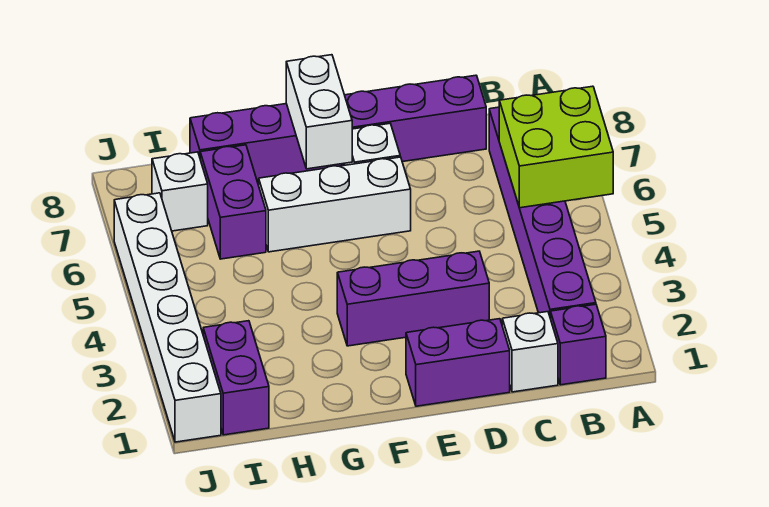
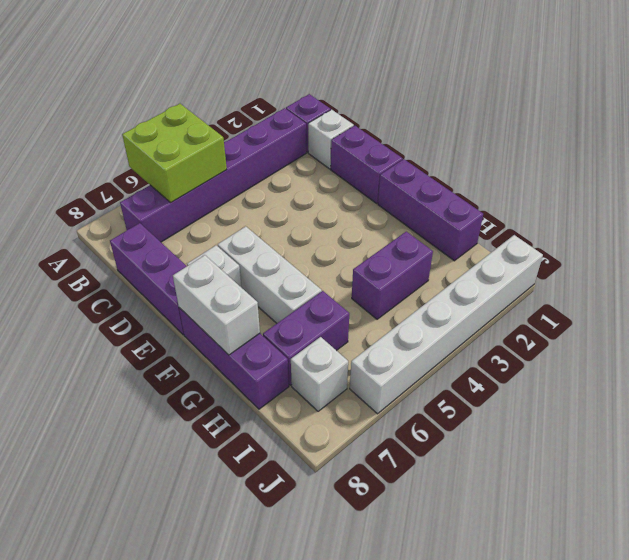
purple 1x3 brick [337,251,489,346] -> purple 1x3 brick moved to [378,159,483,261]
white 1x2 brick [286,55,352,169] -> white 1x2 brick turned to [173,255,260,355]
purple 1x2 brick [203,321,269,435] -> purple 1x2 brick moved to [352,232,433,319]

